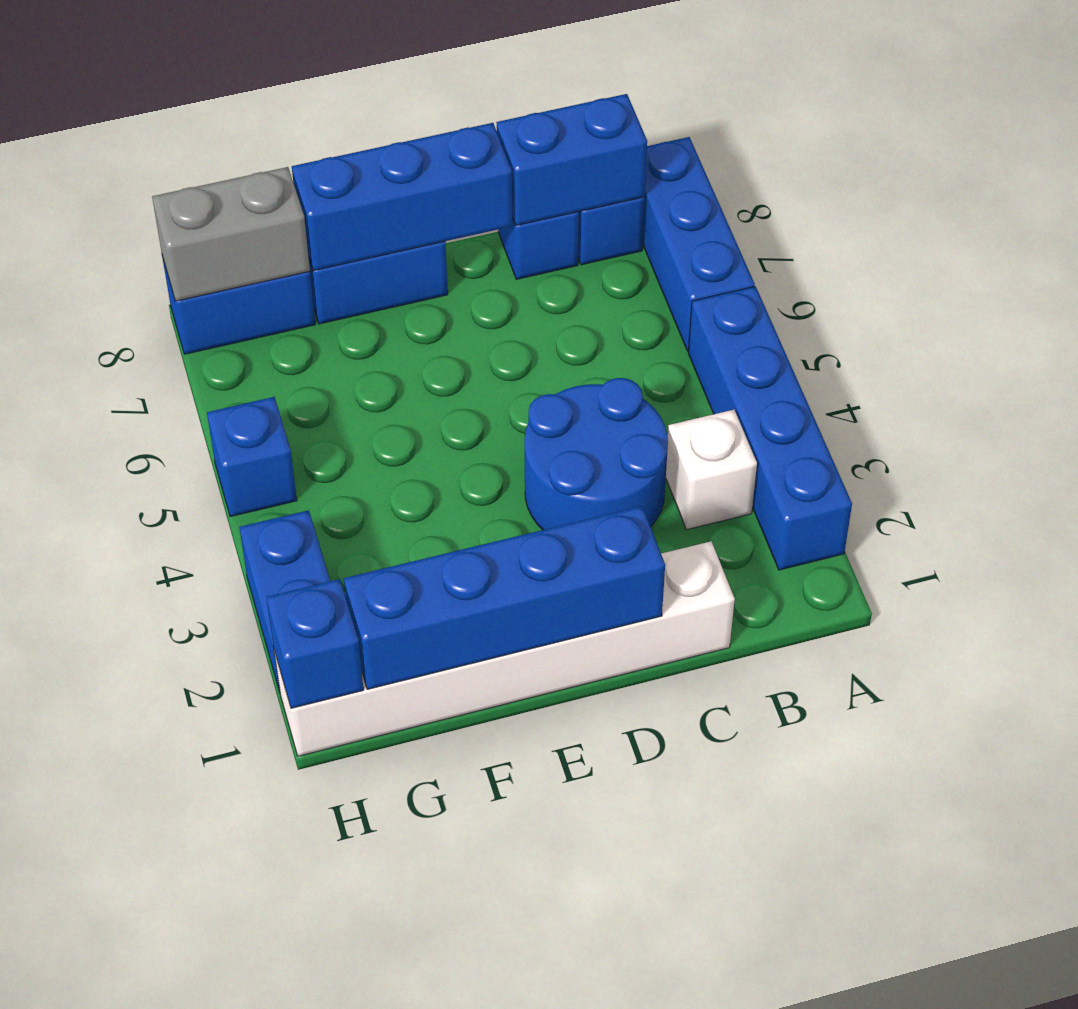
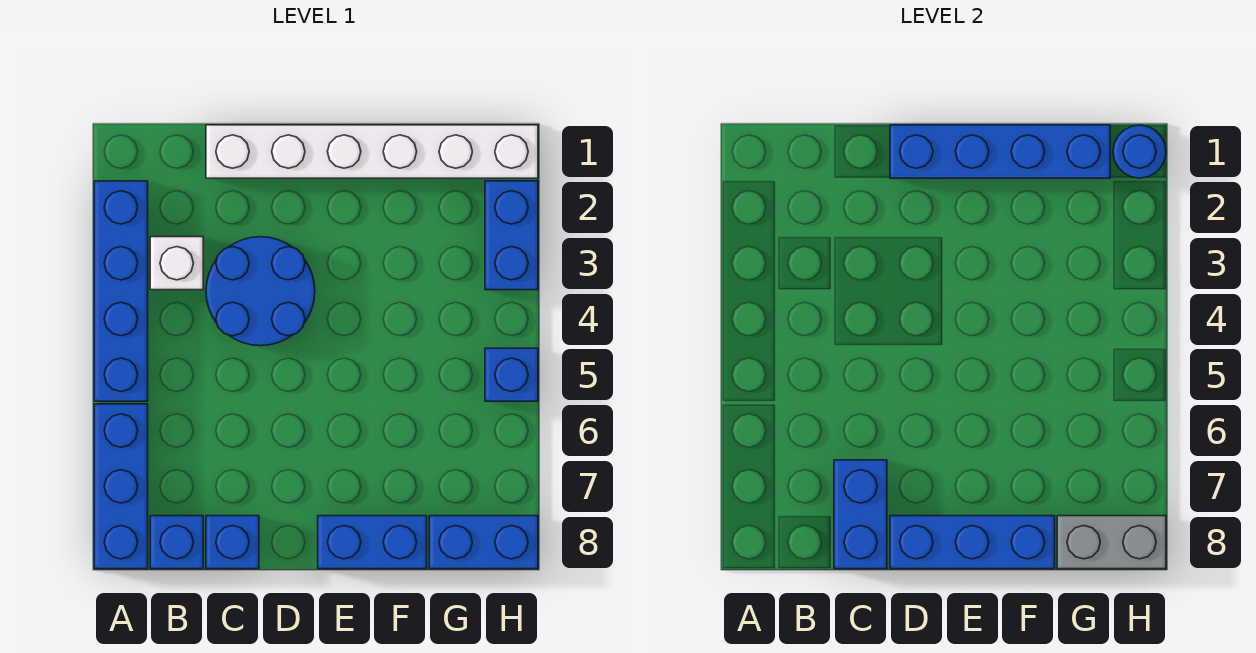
blue 1x2 brick [497,94,647,225] -> blue 1x2 brick turned to [834,460,887,569]
blue 1x1 brick [267,579,364,708] -> blue 1x1 round brick [1113,125,1166,178]

